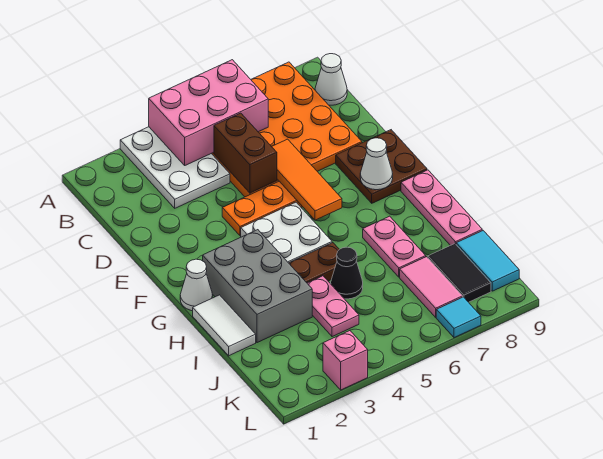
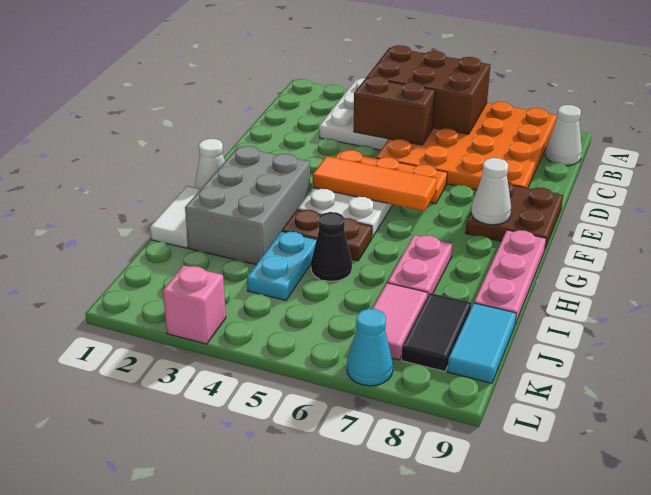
pink 2x3 brick [149,60,268,165] -> brown 2x3 brick [367,45,490,134]
brown 1x2 brick [214,113,277,193] -> brown 1x2 brick turned to [354,76,435,145]
orange 1x3 tile [272,139,342,220] -> orange 1x3 tile turned to [313,156,437,211]
pink 1x2 plate [307,276,359,337] -> cyan 1x2 plate [247,231,316,300]
cyan 1x1 tile [436,297,481,338] -> cyan 1x1 cone [347,309,393,386]

